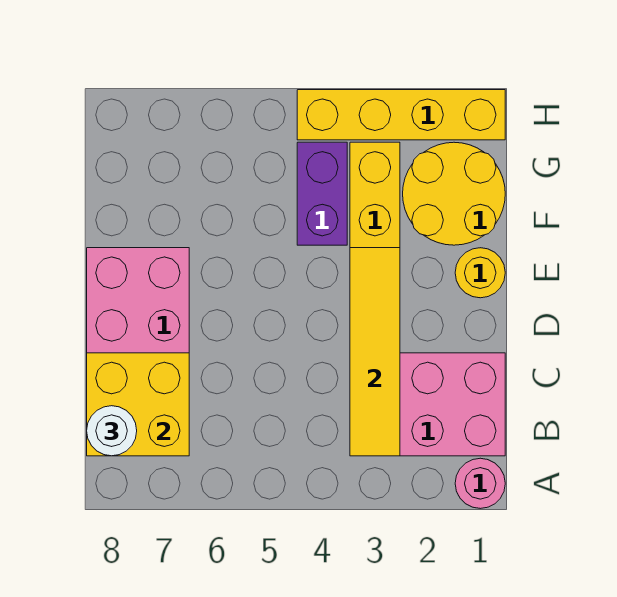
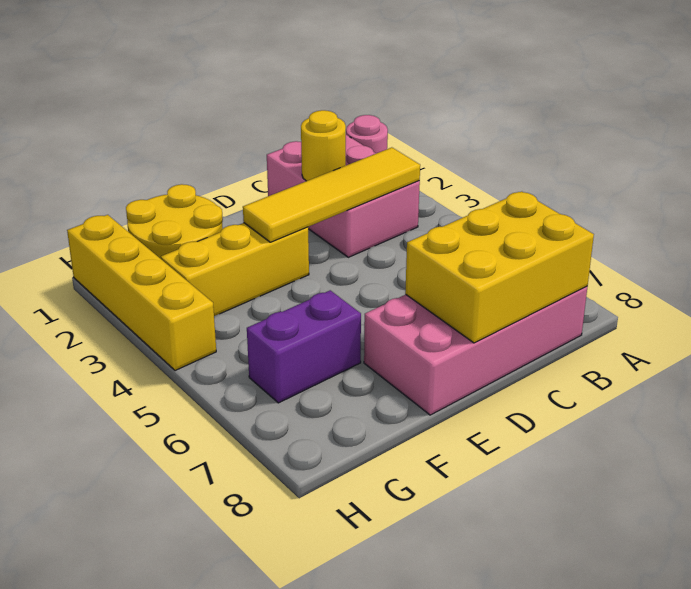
yellow 2x2 brick [87,353,189,456] -> yellow 2x3 brick [405,192,594,343]
white 1x1 round brick [87,406,137,456] -> none
yellow 1x1 round brick [455,248,505,298] -> yellow 1x1 round brick moved to [301,110,346,181]
purple 1x2 brick [297,142,347,245] -> purple 1x2 brick moved to [247,290,361,403]

